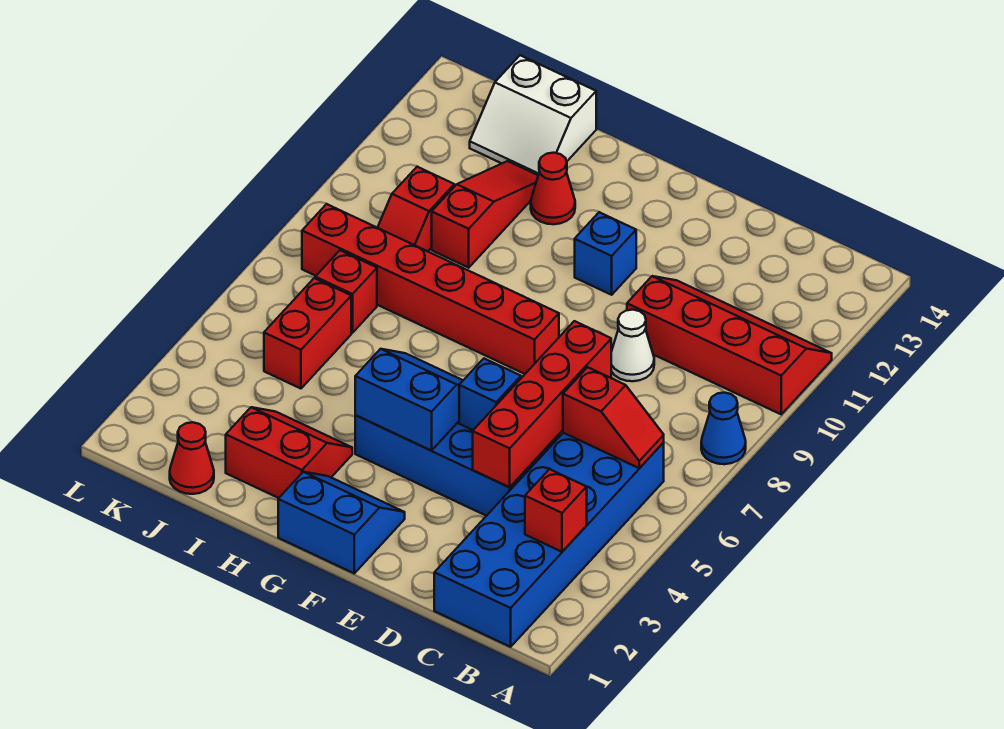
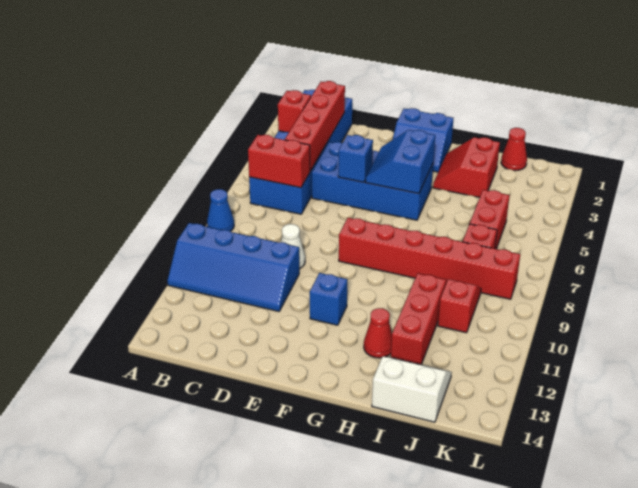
red 2x4 slope [627,276,832,414] -> blue 2x4 slope [168,223,299,311]
red 1x2 slope [563,367,664,468] -> red 1x2 brick [248,135,310,188]
red 1x4 brick [473,321,611,487] -> red 1x4 brick moved to [285,81,345,171]
blue 2x2 slope [355,349,463,451] -> blue 2x2 slope turned to [365,130,435,194]
red 2x2 slope [226,407,352,498] -> red 2x2 slope turned to [433,137,500,198]
red 1x3 slope [432,161,538,268] -> red 1x3 brick [391,273,446,365]

